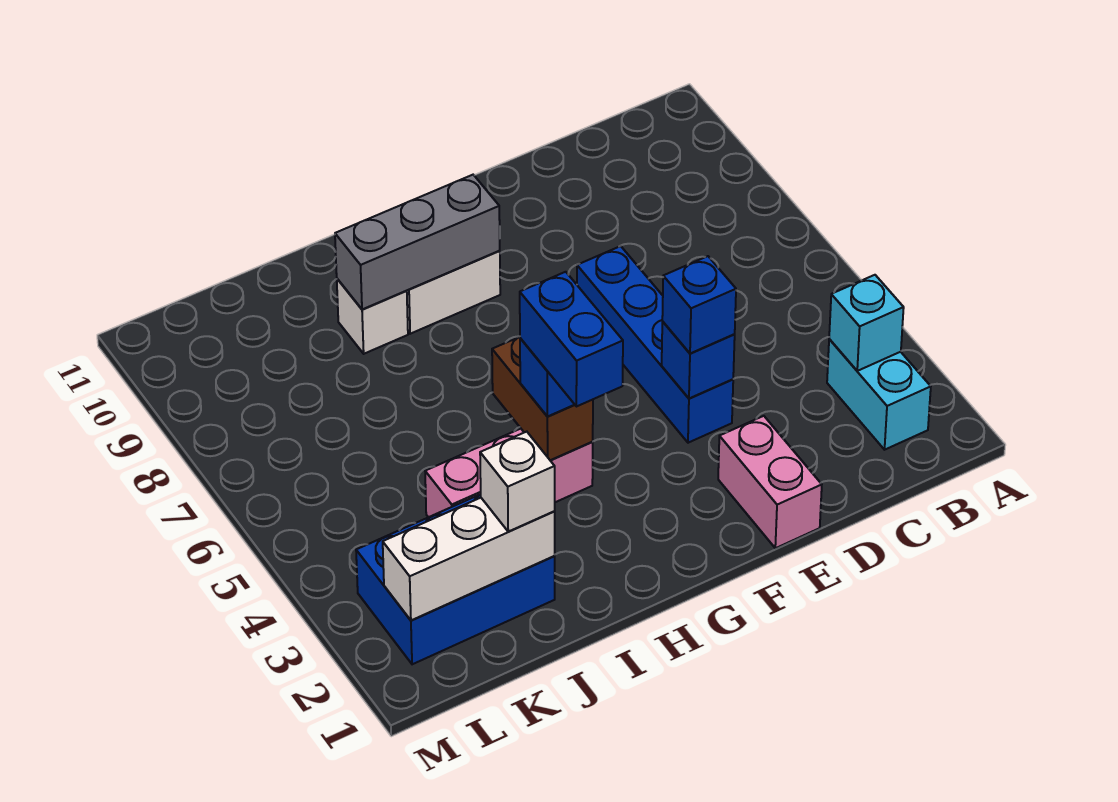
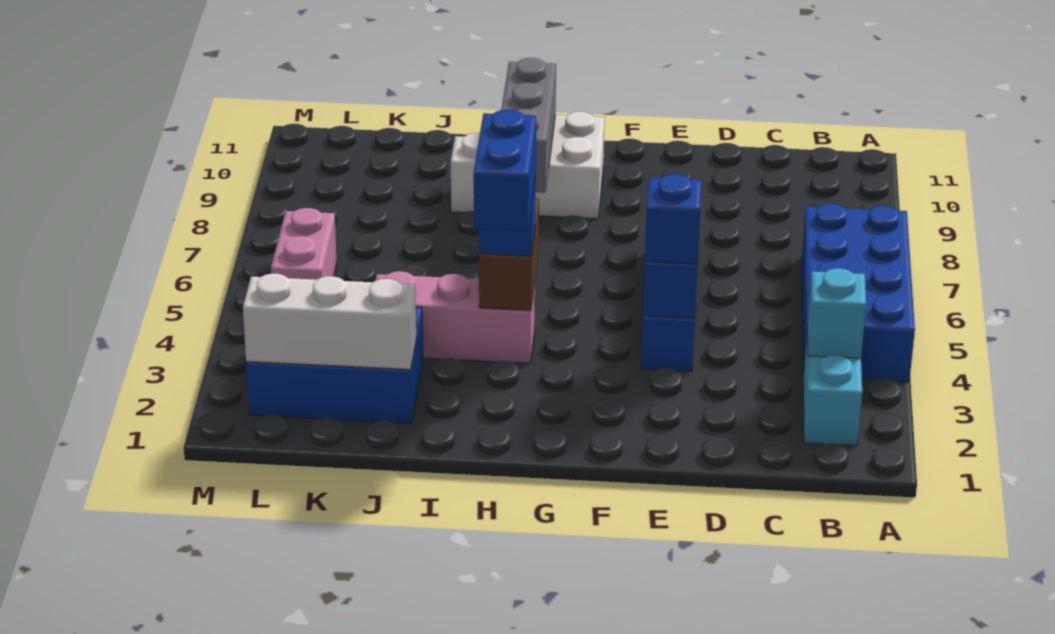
none -> blue 2x4 brick [802,203,915,382]
pink 1x2 brick [718,416,822,548] -> pink 1x2 brick moved to [271,208,337,280]
grey 1x3 brick [335,175,500,309] -> grey 1x3 brick turned to [501,58,556,193]
white 1x1 brick [480,432,555,532] -> none

